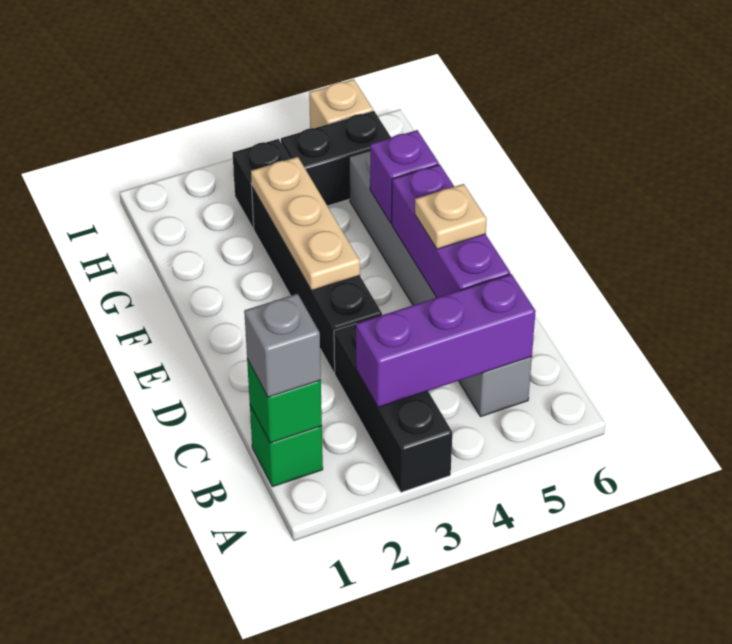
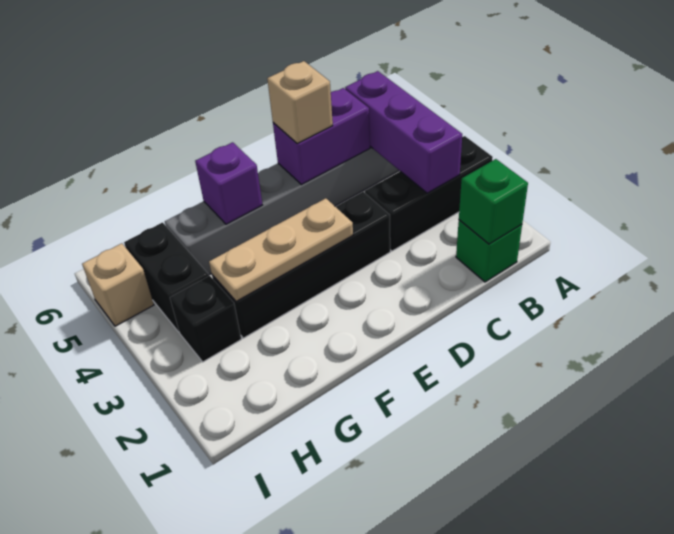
grey 1x1 brick [244,294,321,397] -> none
purple 1x3 brick [392,164,510,298] -> purple 1x2 brick [273,88,370,185]
tan 1x1 plate [415,184,487,249] -> tan 1x1 brick [267,61,333,144]

